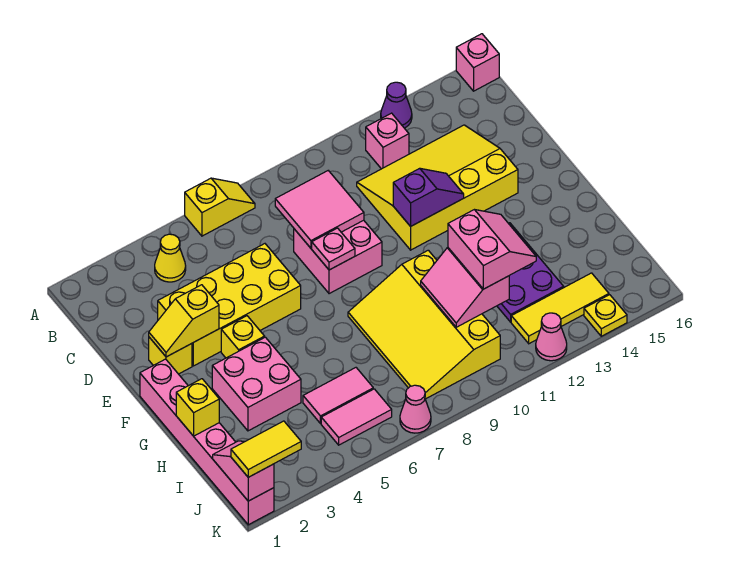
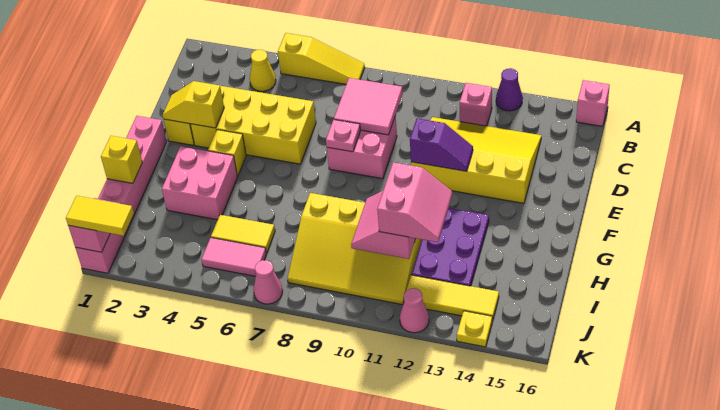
yellow 1x2 slope [185,178,255,236] -> yellow 1x3 slope [278,33,365,84]
yellow 3x4 slope [348,250,500,399] -> yellow 3x4 slope turned to [287,193,422,305]
pink 1x2 tile [303,368,373,424] -> yellow 1x2 tile [211,215,275,253]

